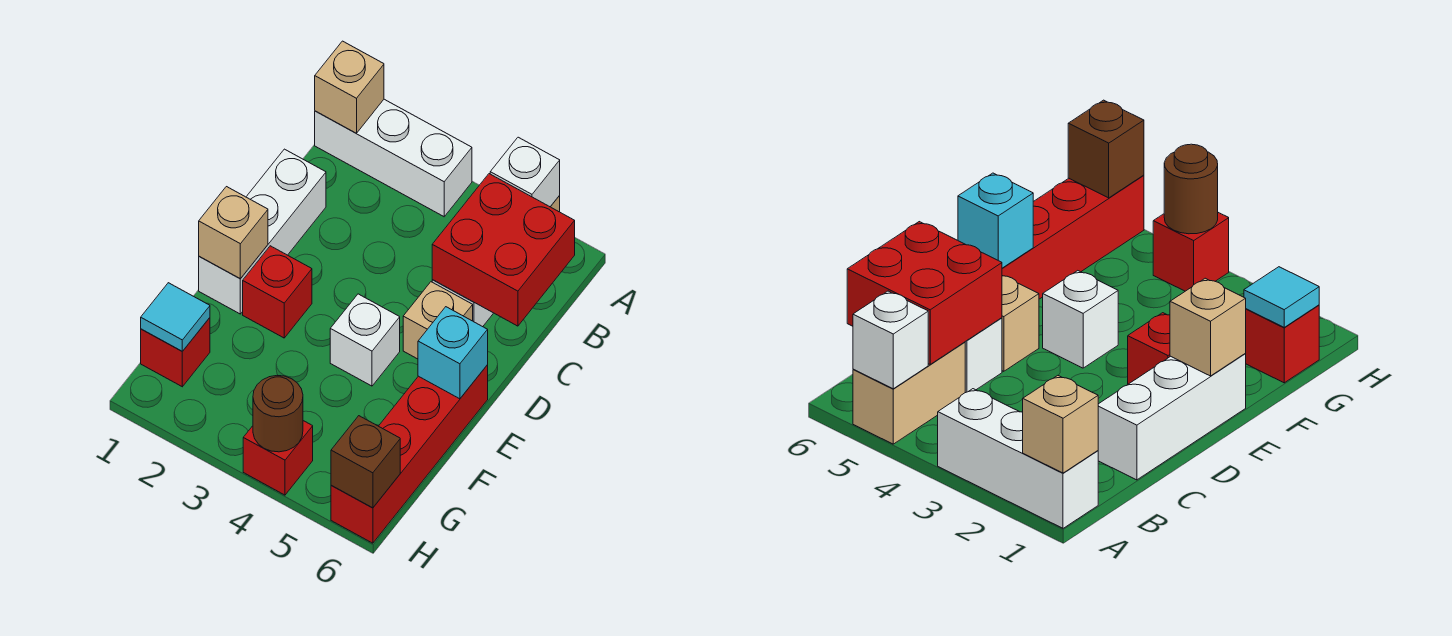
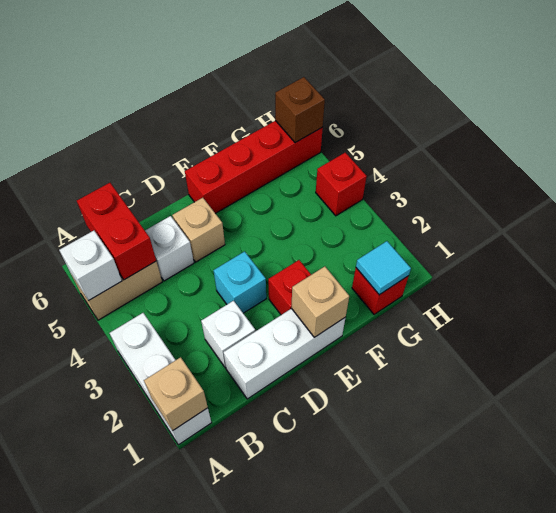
red 2x2 brick [432,174,575,326] -> red 1x2 brick [77,183,156,280]
white 1x1 brick [330,294,400,386] -> white 1x1 brick moved to [201,301,255,368]
cyan 1x1 brick [418,307,488,399] -> cyan 1x1 brick moved to [214,251,266,313]
brown 1x1 round brick [253,376,303,452] -> none

